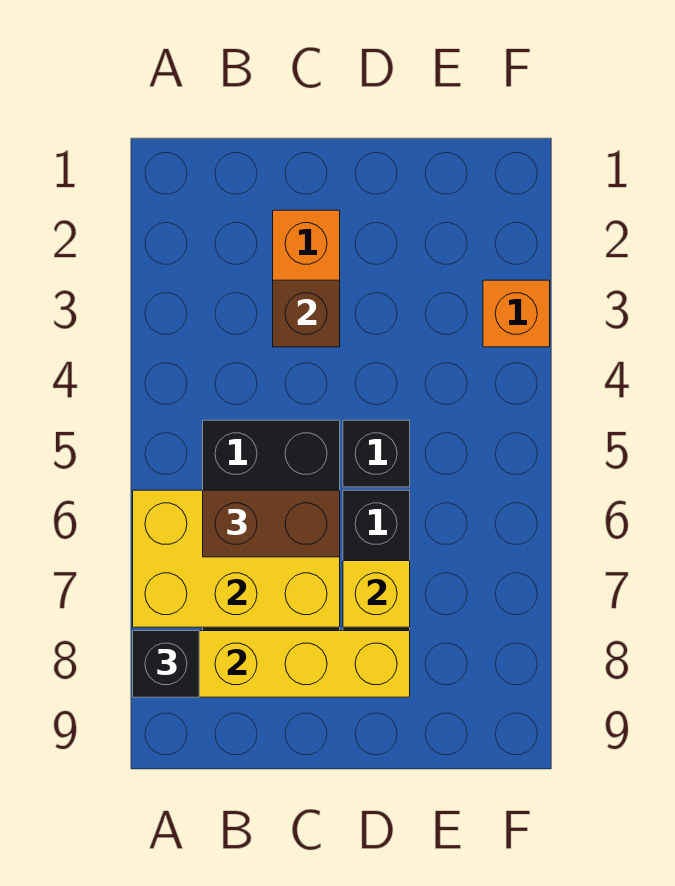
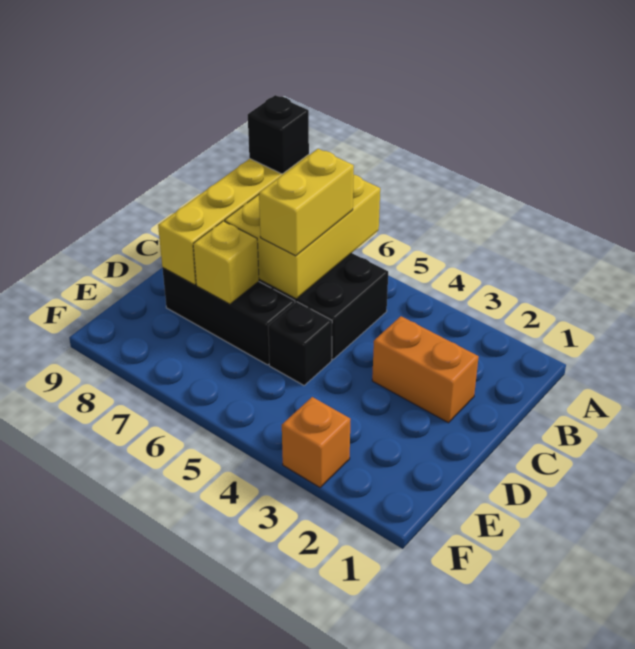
brown 1x2 brick [203,490,340,557] -> yellow 1x2 brick [259,149,354,256]
brown 1x1 brick [273,280,340,347] -> none

